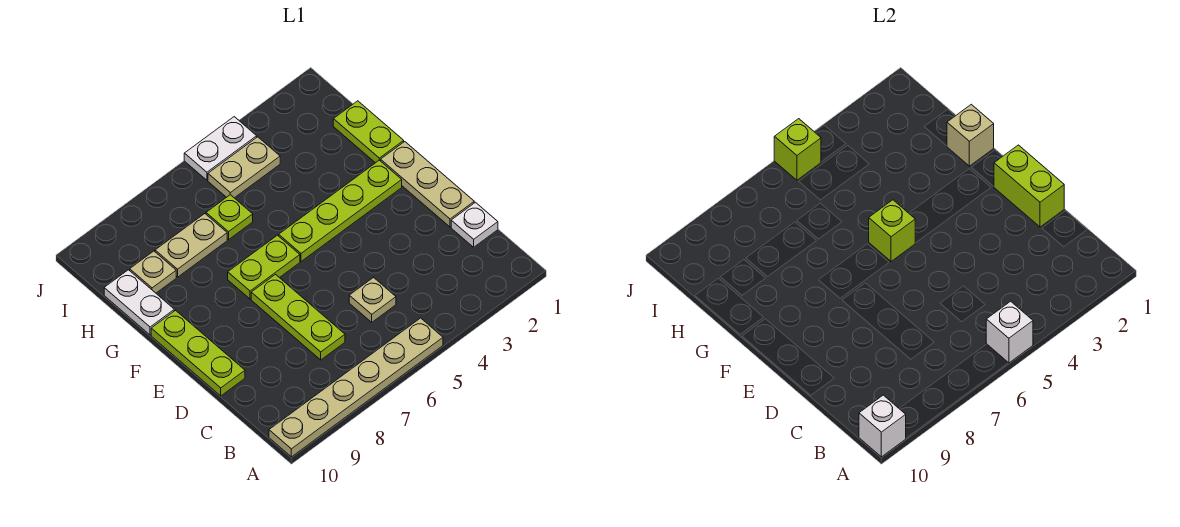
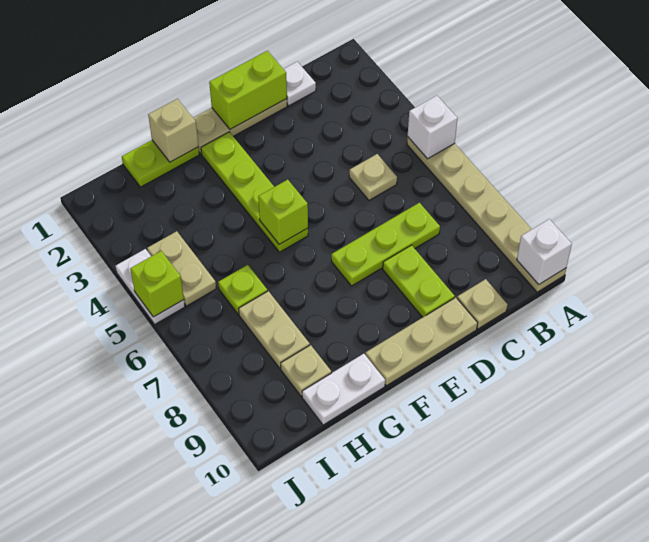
none -> tan 1x1 plate [457,279,508,329]
lime 1x3 plate [151,311,245,396] -> tan 1x3 plate [365,297,478,386]
lime 1x2 plate [228,235,300,299] -> lime 1x2 plate moved to [383,245,455,317]

